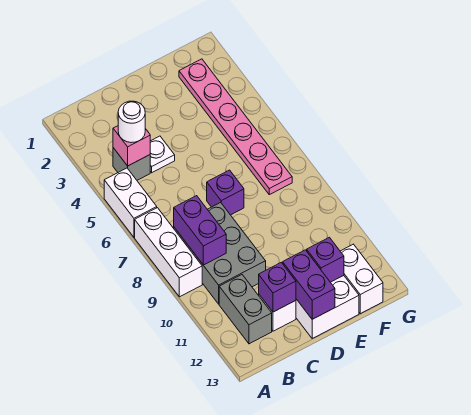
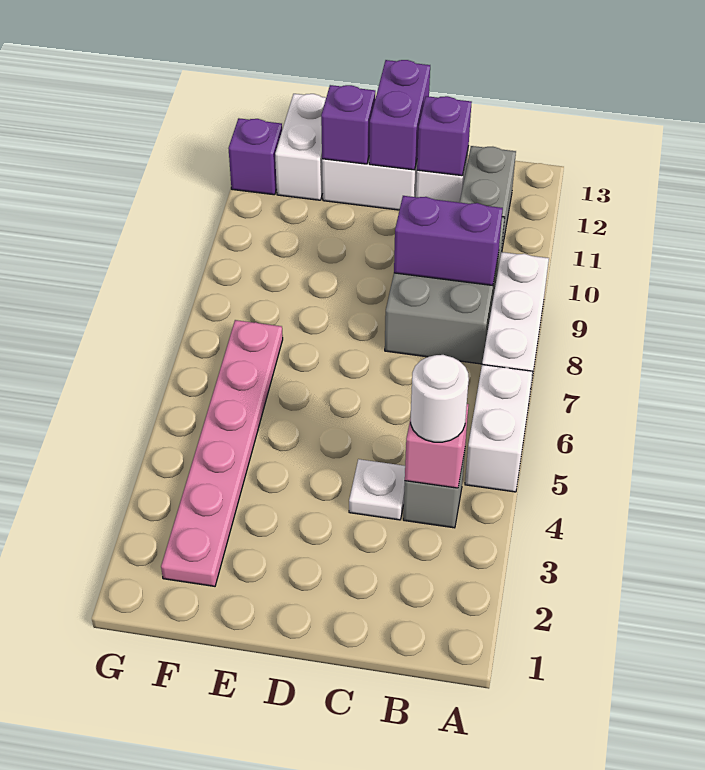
purple 1x2 brick [174,196,226,265] -> purple 1x2 brick turned to [394,196,503,286]
purple 1x1 brick [207,170,244,215] -> purple 1x1 brick moved to [228,118,282,195]

